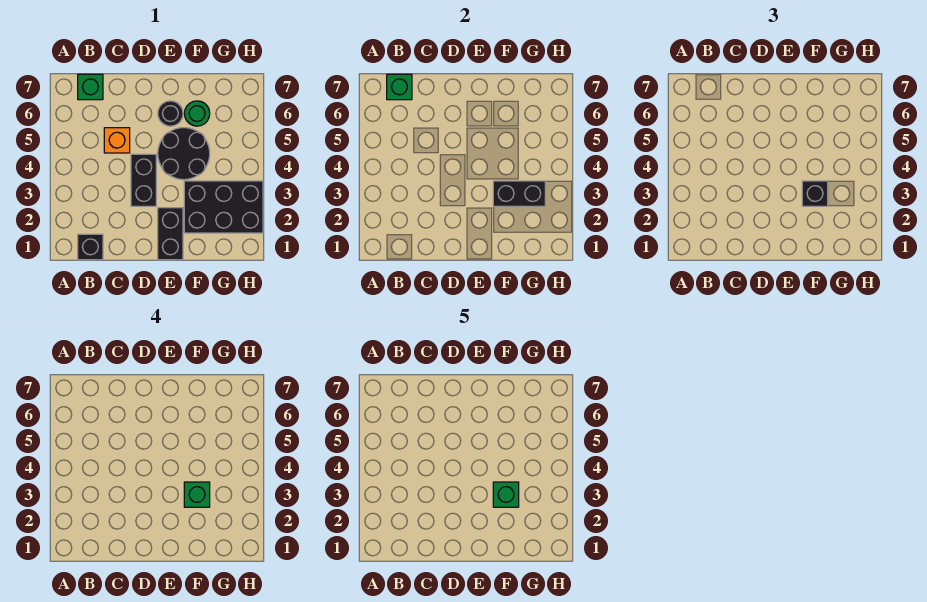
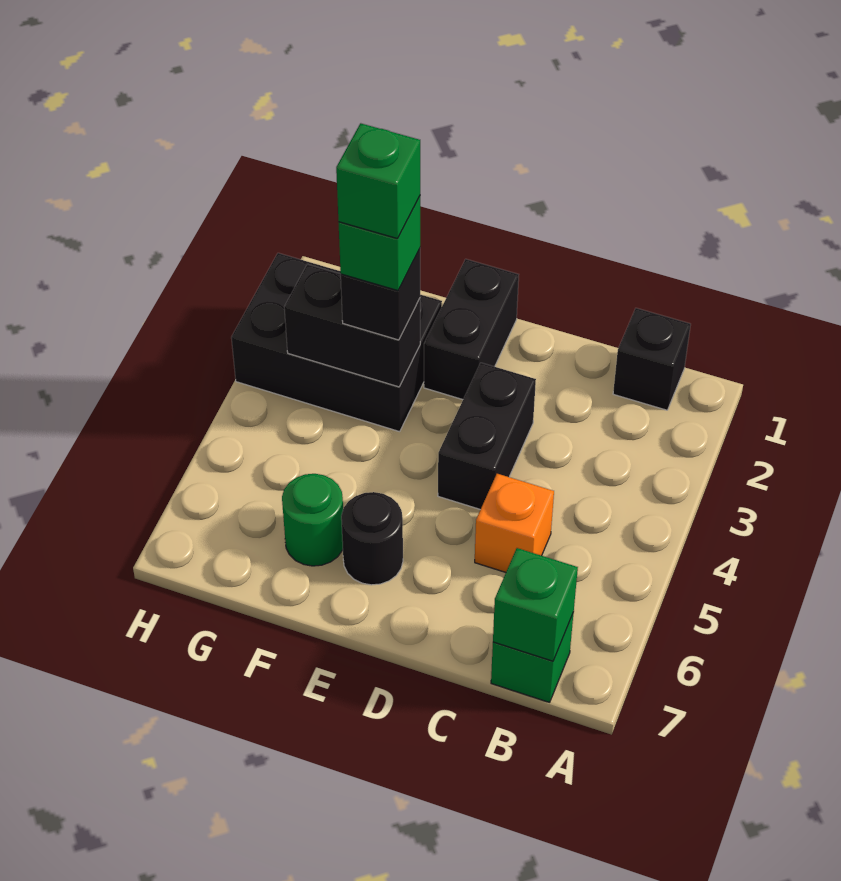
black 2x2 round brick [158,128,210,180] -> none

